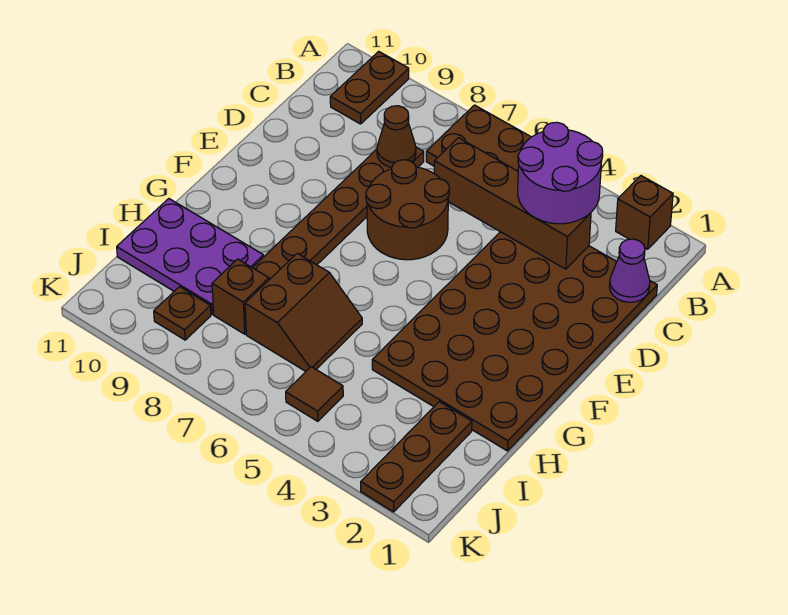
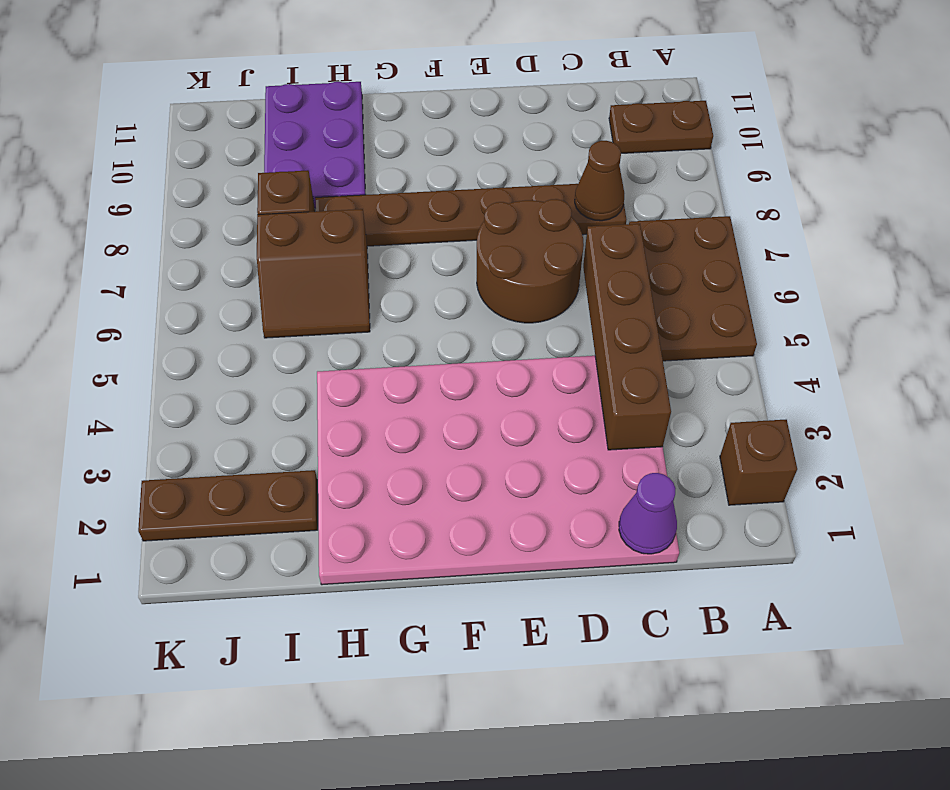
purple 2x2 round brick [518,122,603,224] -> none
brown 4x6 plate [372,232,657,451] -> pink 4x6 plate [317,356,679,585]
brown 1x1 tile [286,367,343,421] -> none
brown 1x1 plate [154,287,211,340] -> none

